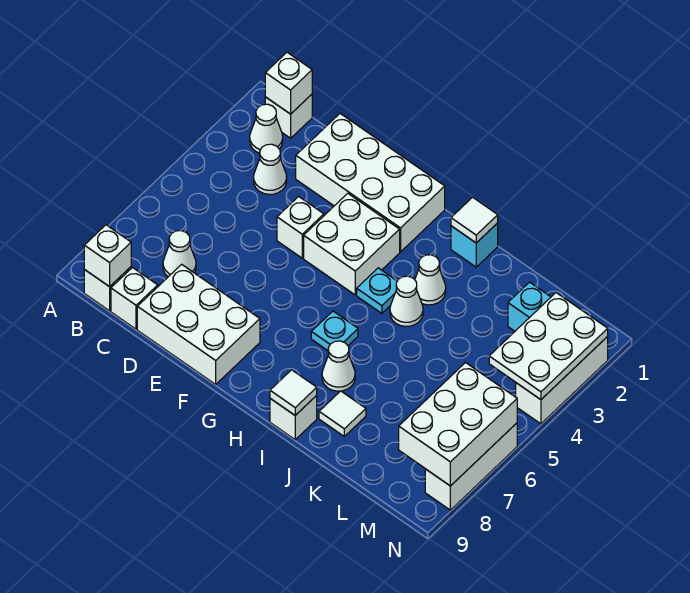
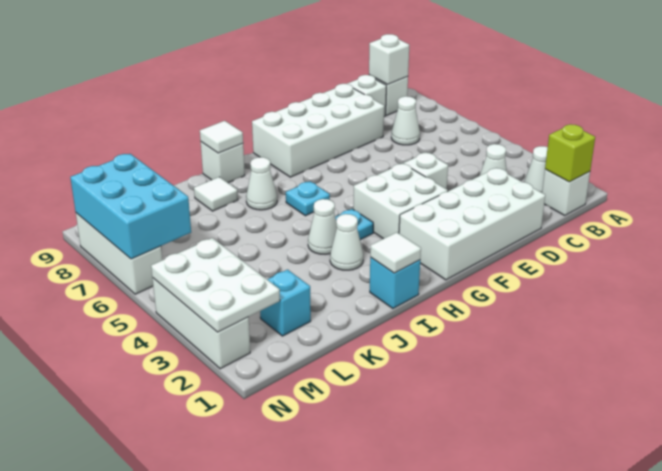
white 1x1 brick [265,52,312,114] -> lime 1x1 brick [545,124,595,182]
white 2x3 brick [137,264,260,384] -> white 2x4 brick [252,84,384,177]
white 2x3 brick [399,363,517,486] -> cyan 2x3 brick [70,154,191,259]

